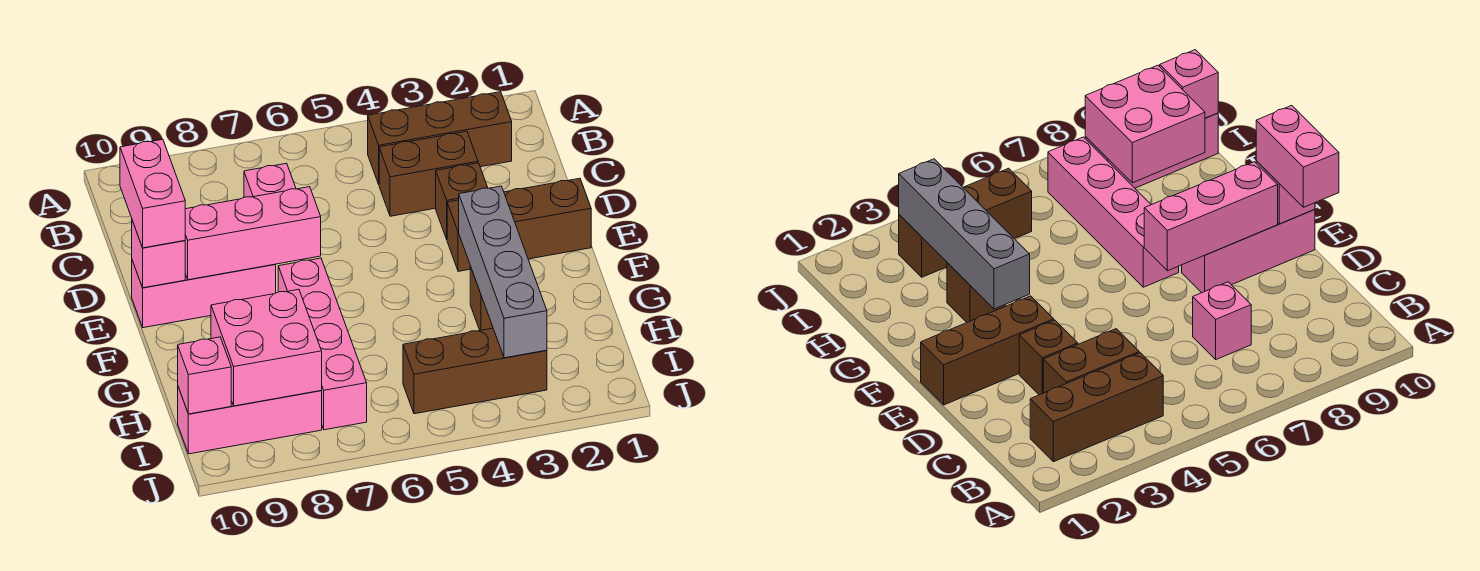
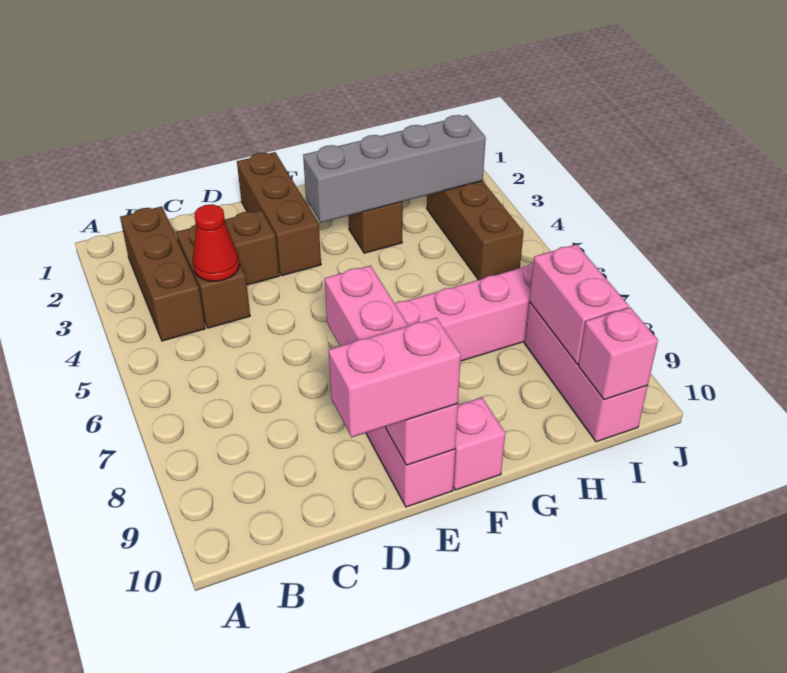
none -> red 1x1 cone [193,204,239,281]
pink 1x1 brick [244,163,296,197] -> pink 1x1 brick moved to [453,397,505,490]
pink 2x2 brick [211,289,322,406] -> pink 1x2 brick [529,244,629,364]

